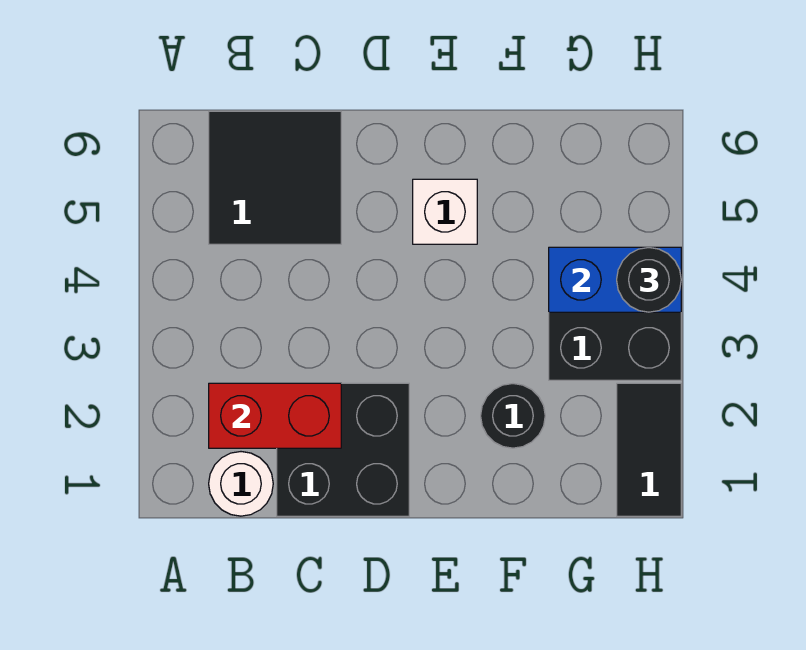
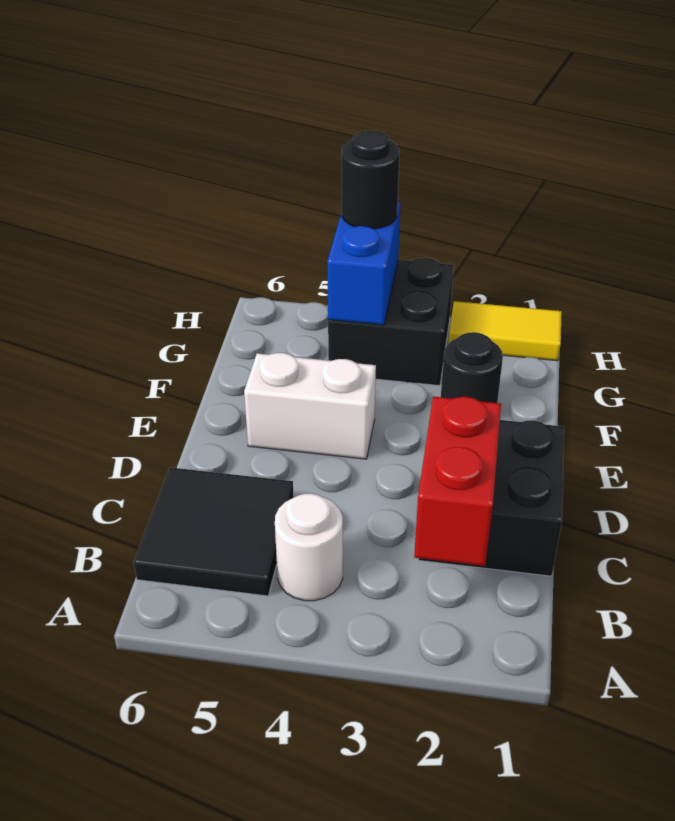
white 1x1 round brick [209,452,273,516] -> white 1x1 round brick moved to [275,493,343,601]
white 1x1 brick [413,179,477,244] -> white 1x2 brick [244,353,376,459]
black 1x2 tile [617,383,681,516] -> yellow 1x2 tile [448,301,562,361]

